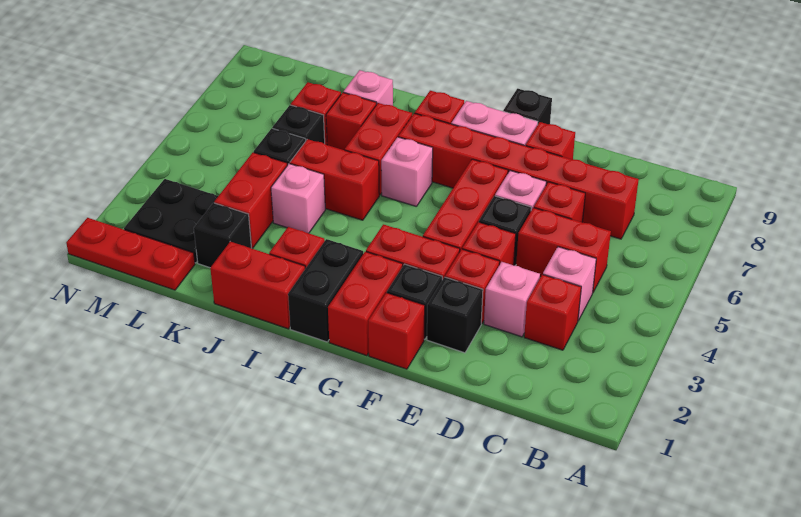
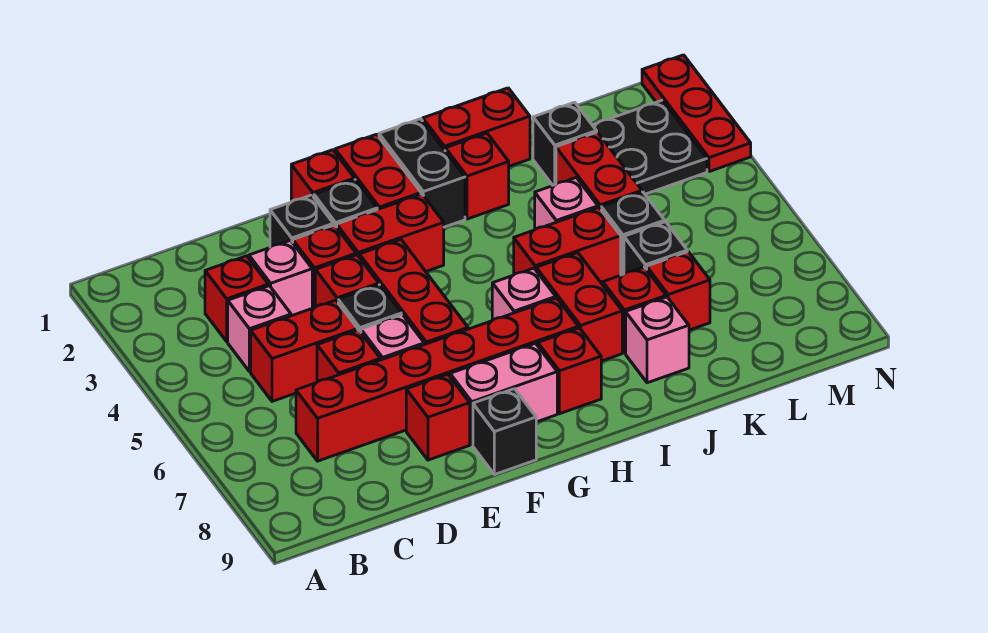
red 1x3 plate [66,218,195,290] -> red 1x3 plate turned to [642,55,751,172]

